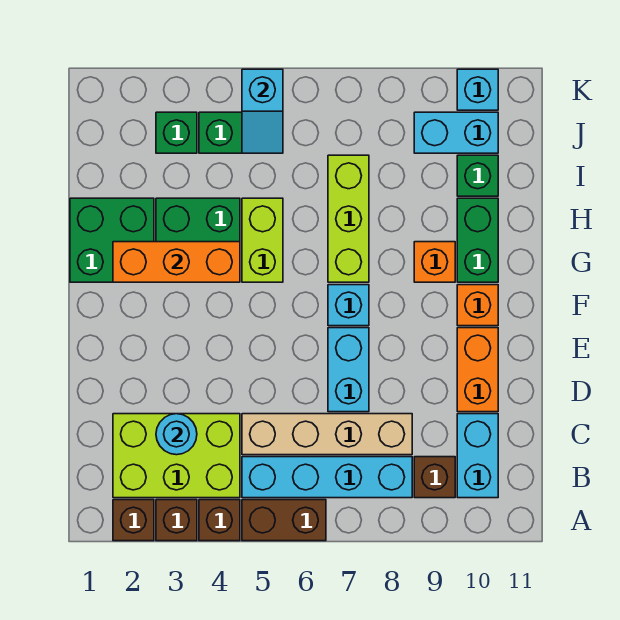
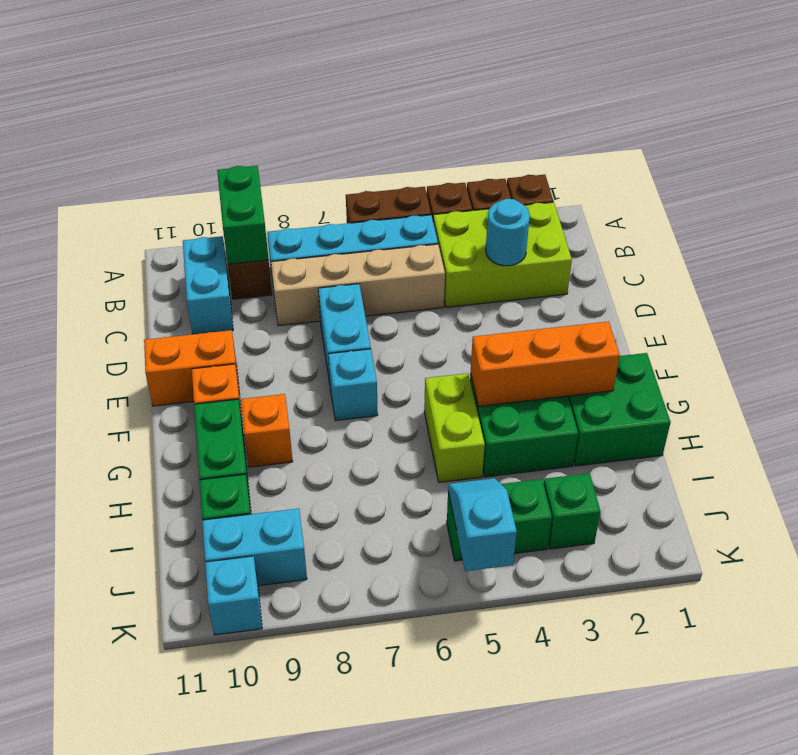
none -> green 1x2 brick [217,166,269,264]
orange 1x2 brick [457,328,498,412] -> orange 1x2 brick turned to [144,330,239,406]
lime 1x3 brick [328,155,369,282] -> none

